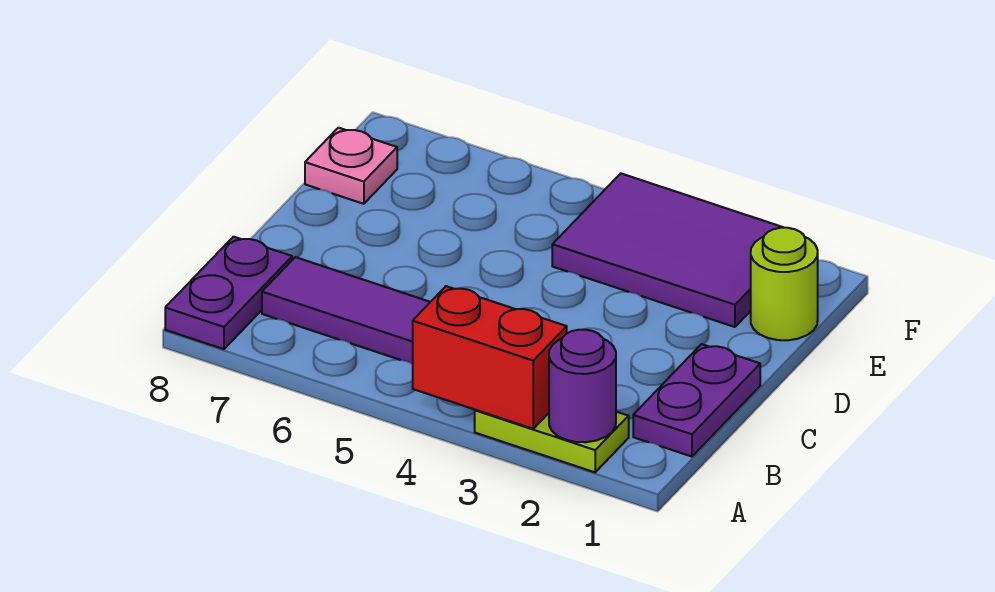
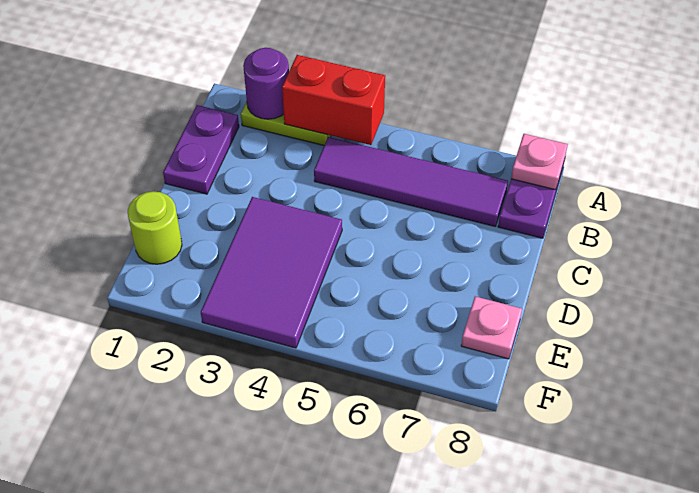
none -> pink 1x1 plate [511,134,568,190]
purple 2x3 tile [552,174,784,327] -> purple 2x3 tile turned to [201,197,342,348]

